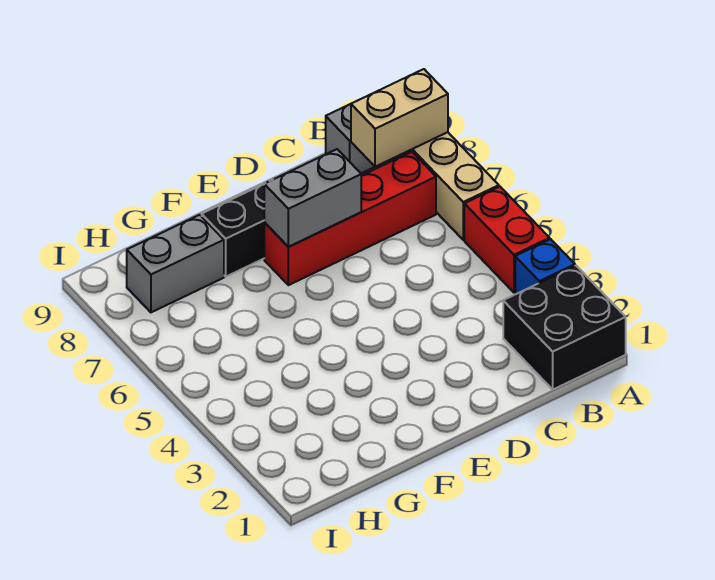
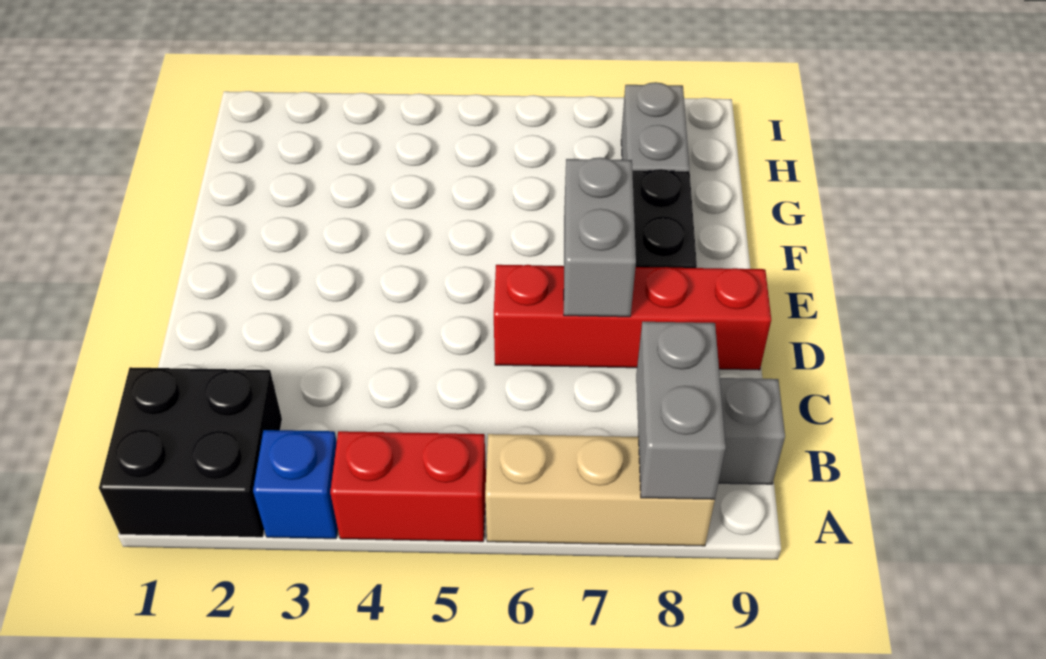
tan 1x2 brick [351,69,448,167] -> grey 1x2 brick [636,322,726,499]
red 1x4 brick [264,152,436,285] -> red 1x4 brick turned to [494,265,771,370]

